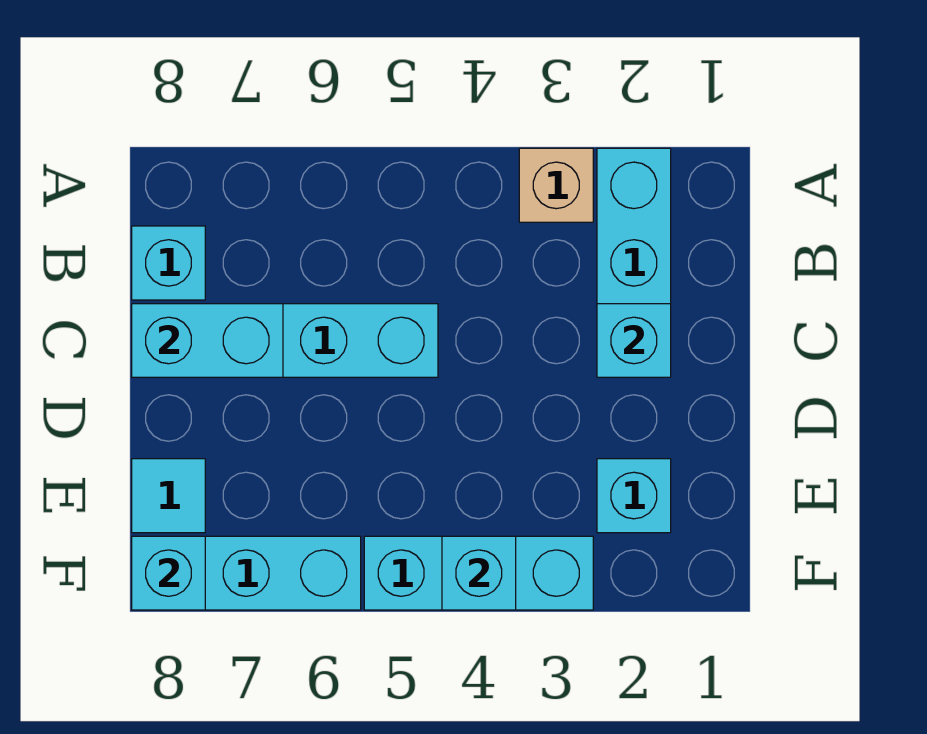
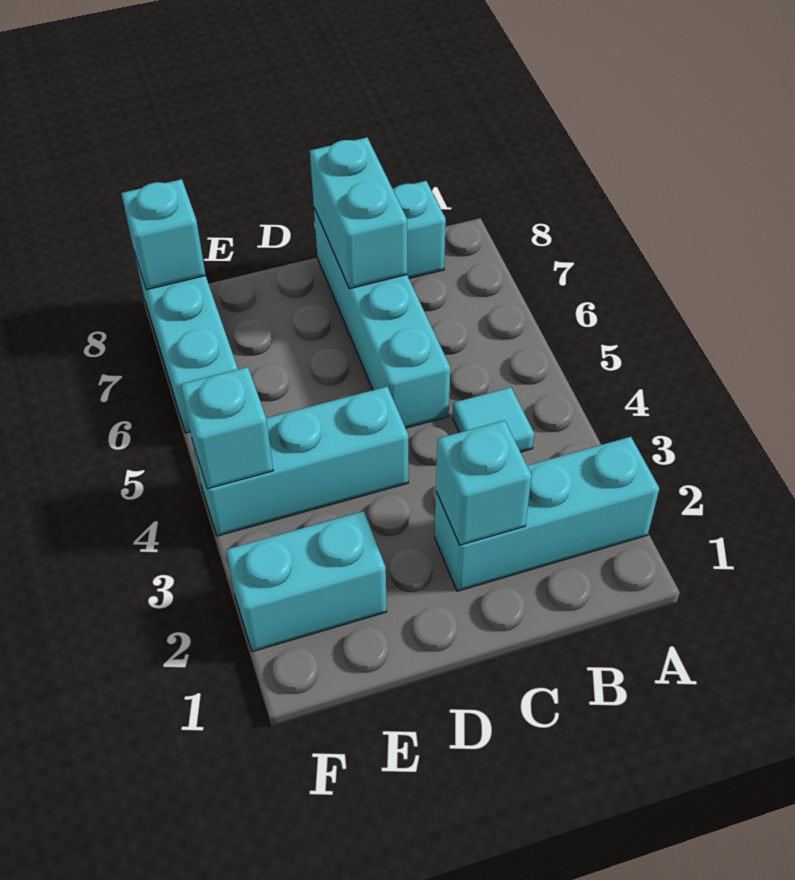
tan 1x1 brick [519,148,593,222] -> none
cyan 1x1 brick [597,459,671,533] -> cyan 1x2 brick [226,511,387,652]
cyan 1x1 tile [132,459,205,533] -> cyan 1x1 tile moved to [453,387,534,452]
cyan 1x3 brick [364,536,593,610] -> cyan 1x3 brick turned to [192,387,408,536]

